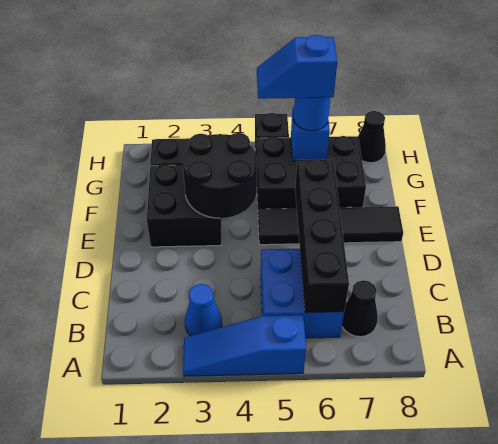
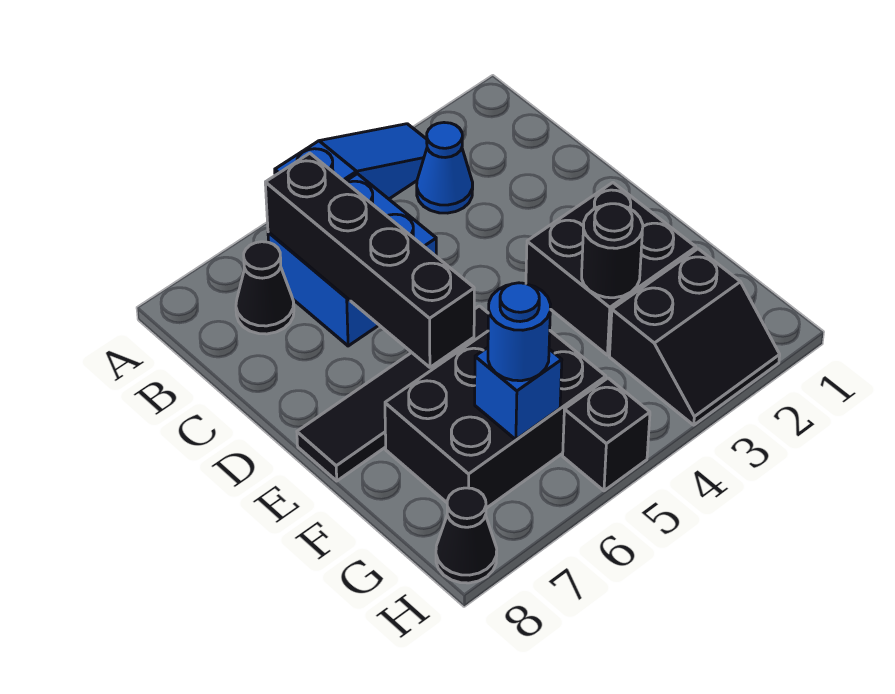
black 2x2 round brick [182,133,257,218] -> black 1x1 round brick [582,204,643,298]
blue 1x2 slope [257,35,337,99] -> none

